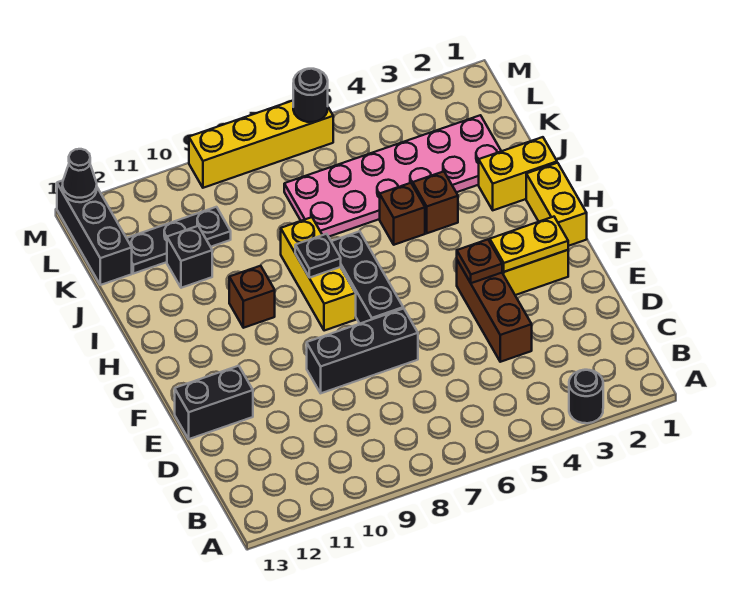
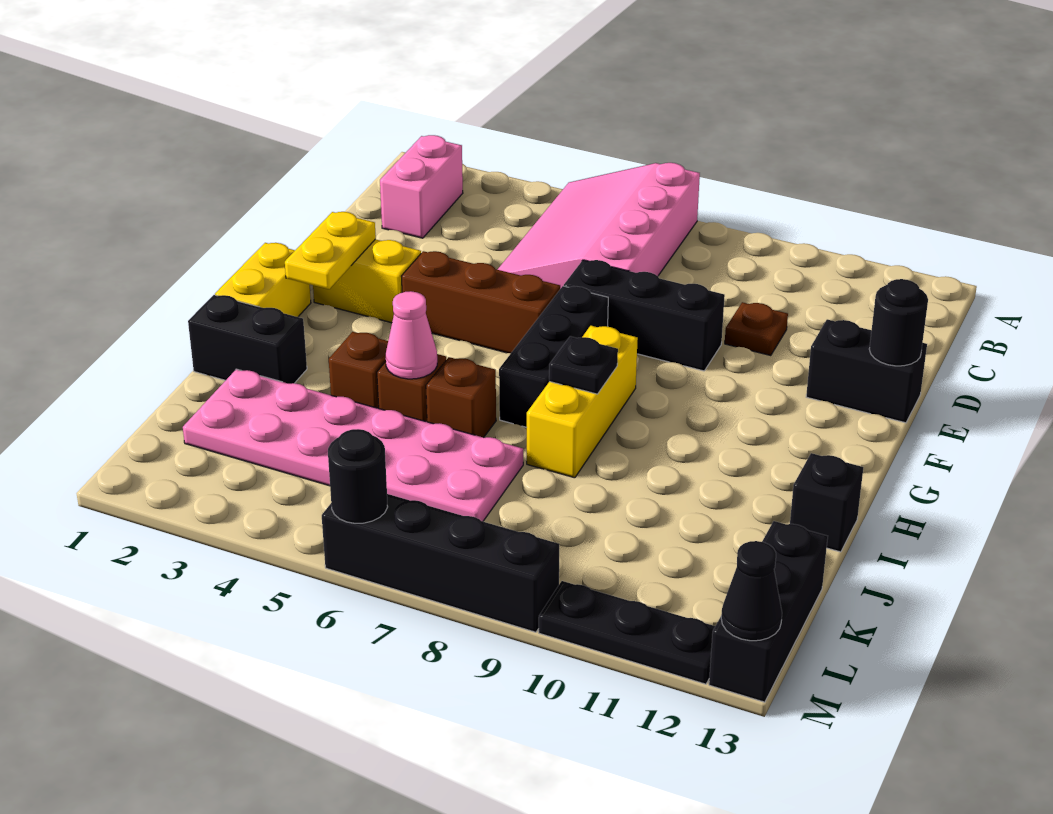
black 1x1 round brick [569,370,603,423] -> black 1x1 round brick moved to [869,279,928,366]
none -> pink 3x4 slope [497,163,700,289]
none -> pink 1x2 brick [380,135,463,238]
brown 1x3 brick [457,260,532,362] -> brown 1x3 brick turned to [401,251,560,353]
yellow 1x2 plate [490,217,568,272] -> yellow 1x2 plate turned to [285,212,376,289]
brown 1x1 plate [457,240,502,283] -> brown 1x1 plate moved to [725,302,788,356]
brown 1x1 brick [229,266,275,328] -> brown 1x1 brick moved to [426,357,496,438]
yellow 1x2 brick [479,137,557,210] -> black 1x2 brick [188,295,307,384]
none -> pink 1x1 cone [386,291,437,379]
black 1x1 brick [167,226,212,288] -> black 1x1 brick moved to [790,453,863,552]
black 1x3 plate [127,207,231,274] -> black 1x3 plate moved to [539,581,715,684]
yellow 1x4 brick [189,101,333,188] -> black 1x4 brick [322,494,559,632]

